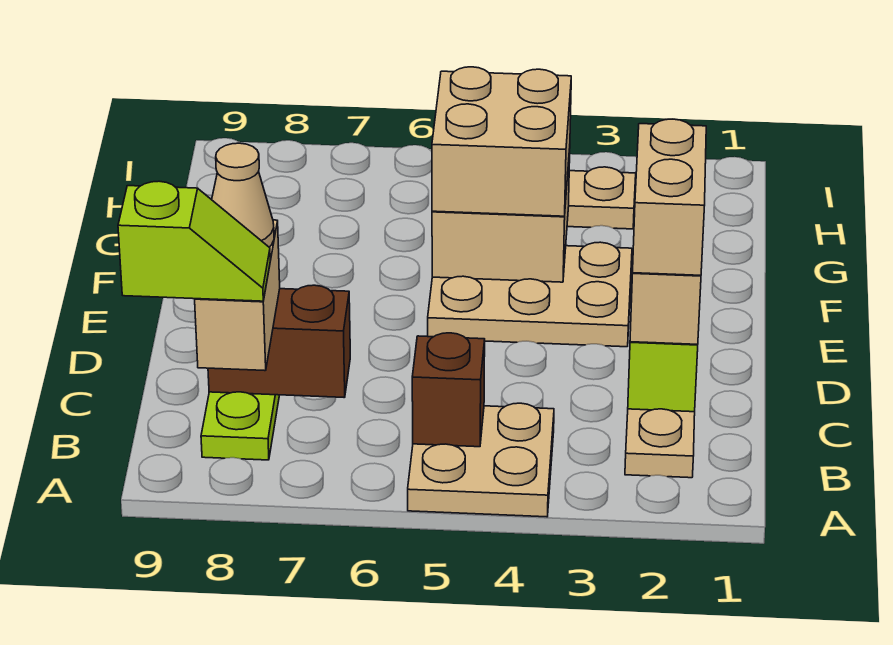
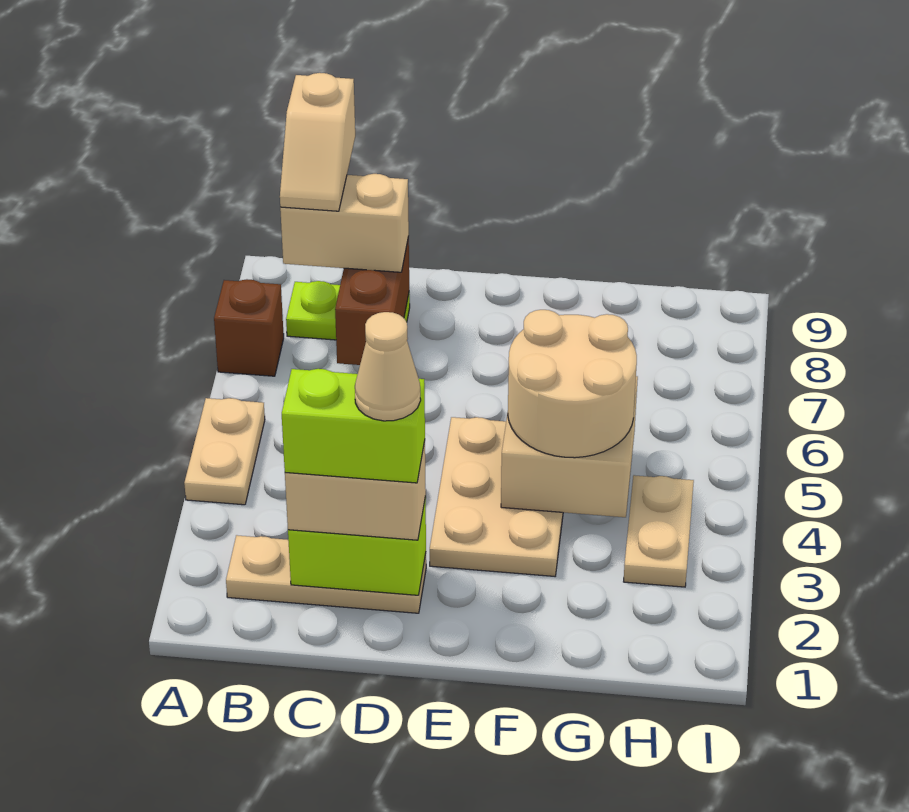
tan 2x2 plate [408,403,554,517] -> tan 1x2 plate [184,398,265,505]
brown 1x1 brick [412,333,485,447] -> brown 1x1 brick moved to [214,279,284,376]
lime 1x2 slope [118,181,270,301] -> tan 1x2 slope [280,73,355,211]
tan 1x2 brick [633,119,706,275] -> lime 1x2 brick [282,369,425,483]
tan 1x1 cone [212,143,274,247] -> tan 1x1 cone moved to [355,312,421,421]
tan 2x2 brick [432,67,571,216] -> tan 2x2 round brick [508,310,637,458]

